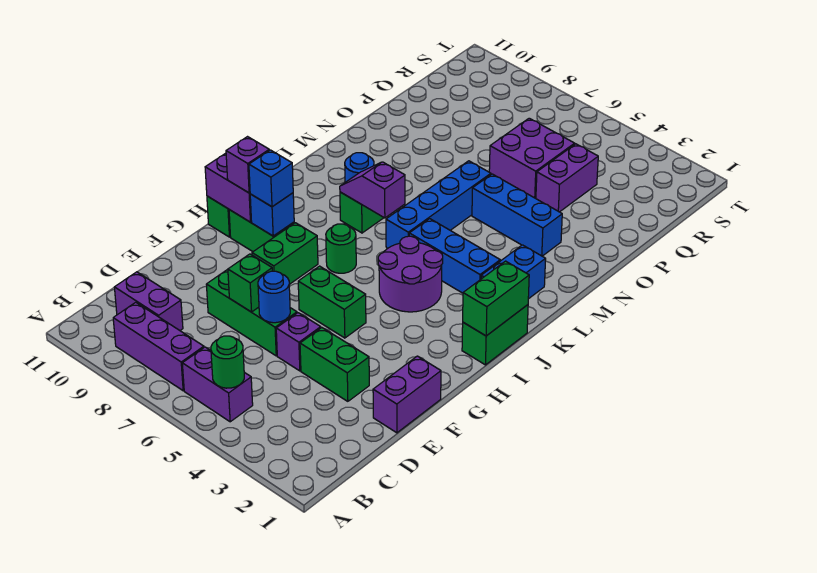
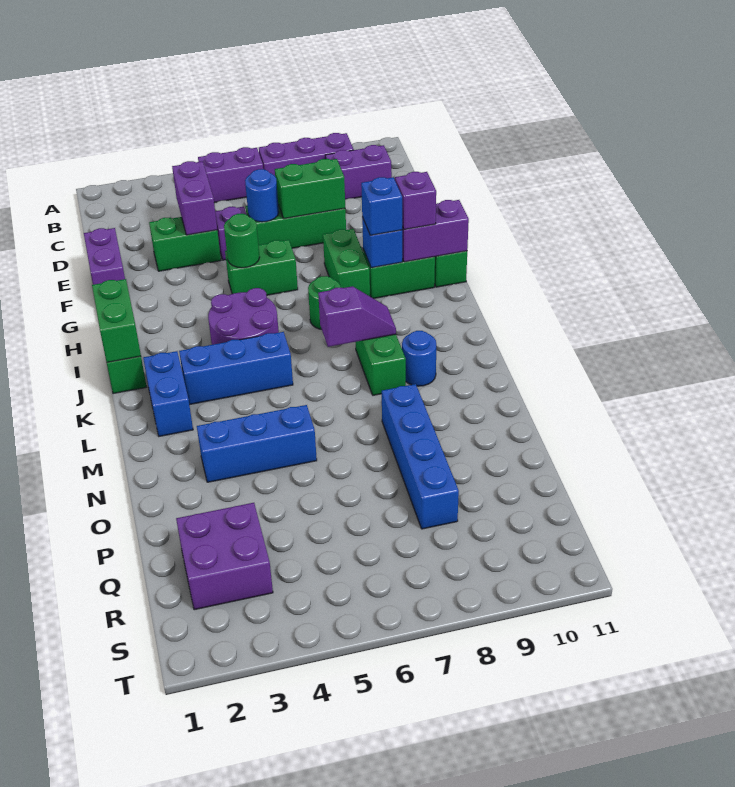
green 1x1 round brick [211,336,244,388] -> green 1x1 round brick moved to [224,214,260,268]
green 1x1 brick [228,254,272,312] -> green 1x2 brick [275,159,345,219]
blue 1x4 brick [386,161,491,248] -> blue 1x4 brick moved to [382,384,459,529]
purple 1x2 brick [536,144,598,212] -> purple 1x2 brick moved to [172,161,217,235]
purple 2x2 brick [489,118,575,198] -> purple 2x2 brick moved to [176,503,273,610]

